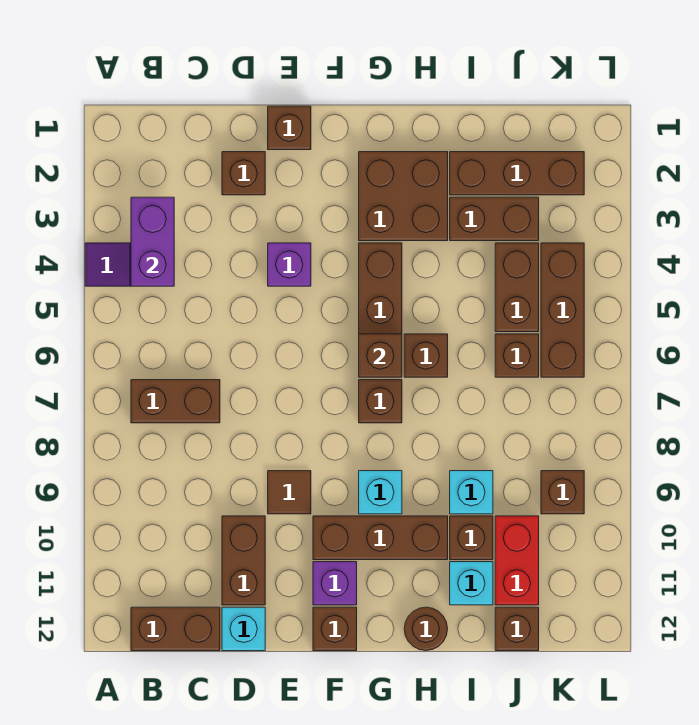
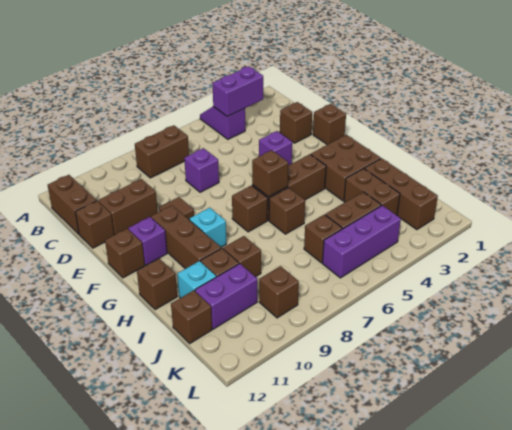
brown 1x2 brick [131,380,220,423] -> brown 1x2 brick turned to [135,125,189,178]
none -> purple 1x1 brick [184,148,219,192]
cyan 1x1 brick [222,607,265,651] -> brown 1x1 brick [75,201,114,248]
brown 1x1 round brick [404,607,448,651] -> brown 1x1 brick [137,258,177,310]
cyan 1x1 brick [450,471,493,514] -> brown 1x1 brick [223,236,261,277]
red 1x2 brick [495,516,539,605] -> purple 1x2 brick [195,264,257,329]
brown 1x3 brick [541,243,584,377] -> purple 1x3 brick [322,205,401,278]

